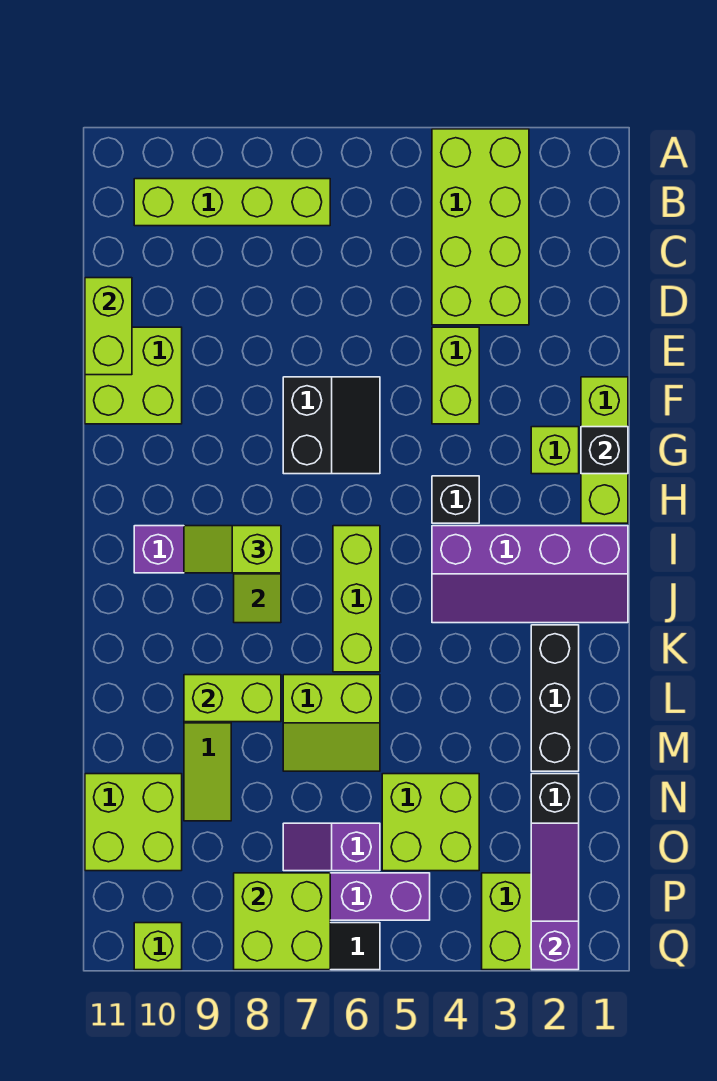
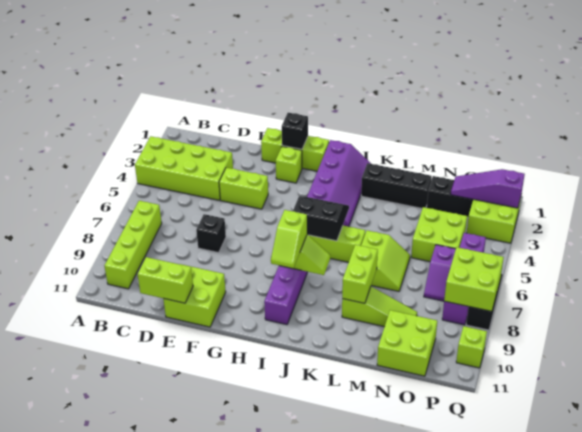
black 2x2 slope [283,377,380,474] -> black 2x2 slope moved to [293,196,349,241]
black 1x1 brick [432,476,479,523] -> black 1x1 brick moved to [196,214,226,253]

